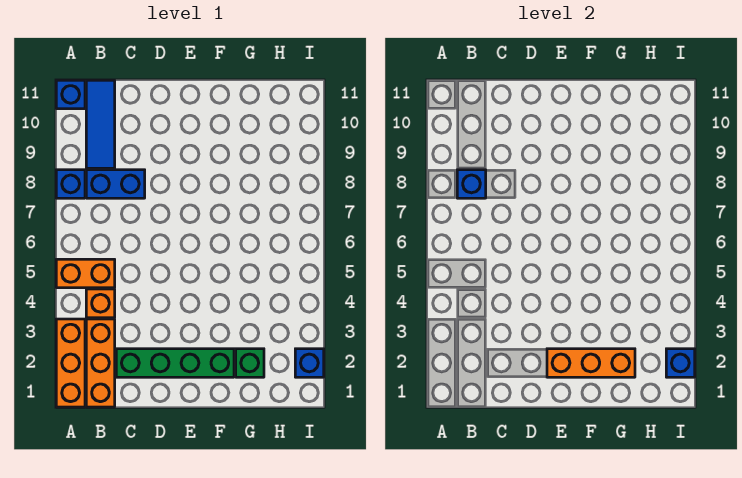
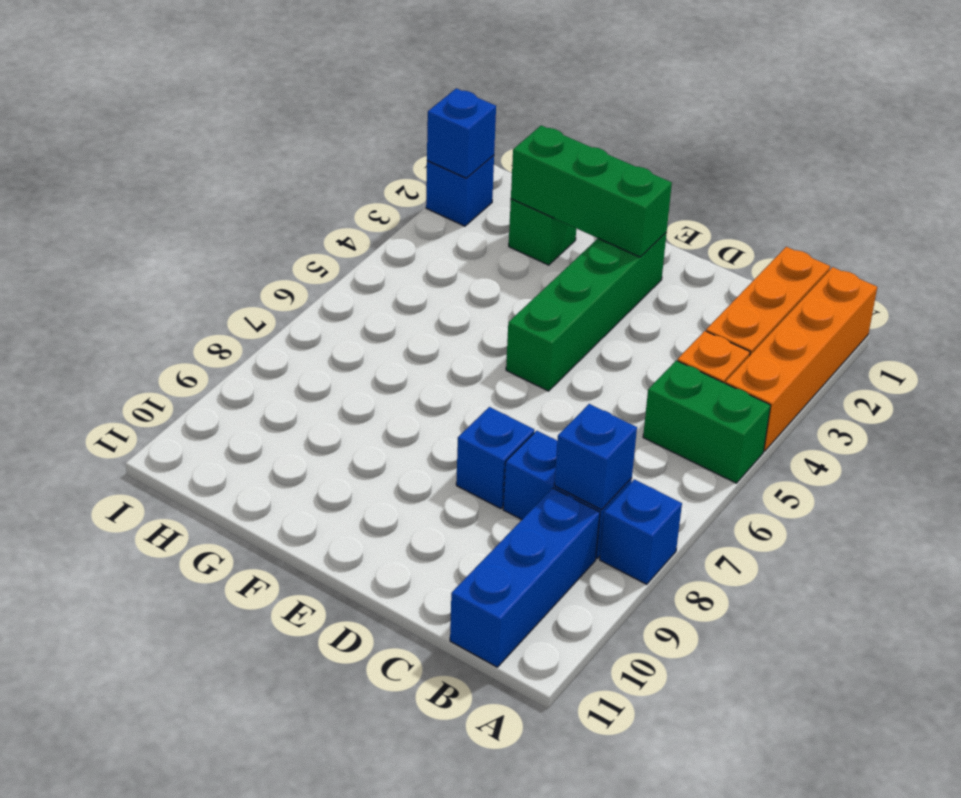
orange 1x3 brick [56,319,85,407] -> orange 1x4 brick [725,267,877,451]
orange 1x2 brick [56,259,115,288] -> green 1x2 brick [643,361,771,483]
blue 1x1 brick [56,80,85,109] -> blue 1x1 brick moved to [456,407,534,509]
blue 1x3 tile [86,80,115,168] -> blue 1x3 brick [450,488,600,667]
green 1x4 brick [116,349,234,377] -> green 1x4 brick turned to [506,233,667,391]
orange 1x3 brick [547,349,635,377] -> green 1x3 brick [511,126,672,257]

